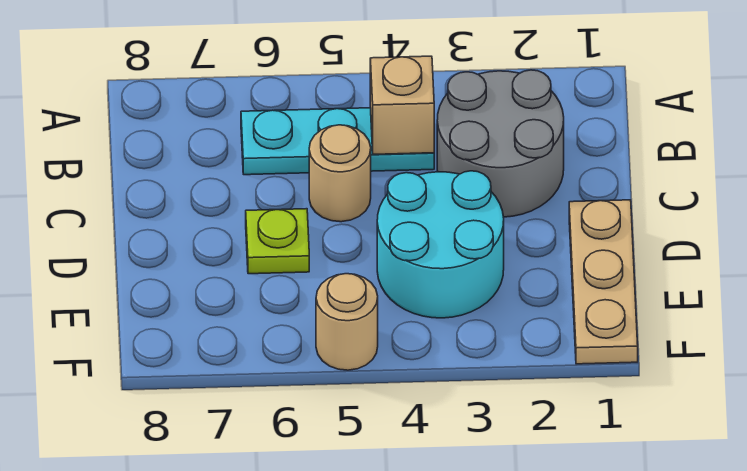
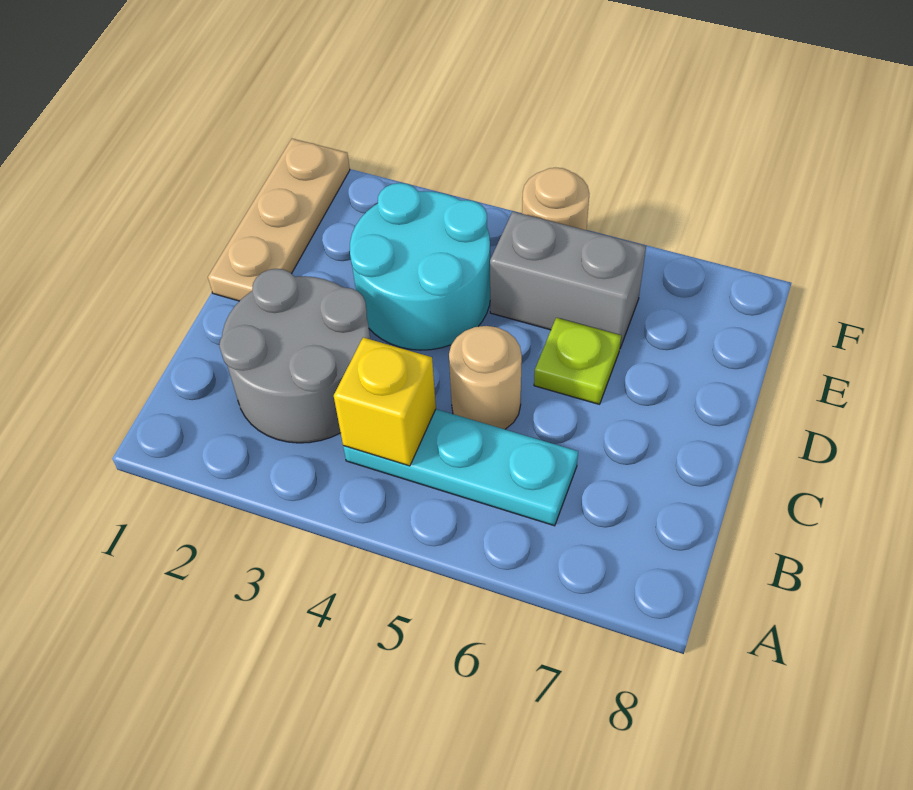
tan 1x1 brick [370,56,434,154] -> yellow 1x1 brick [334,338,436,466]
none -> grey 1x2 brick [490,212,646,348]

